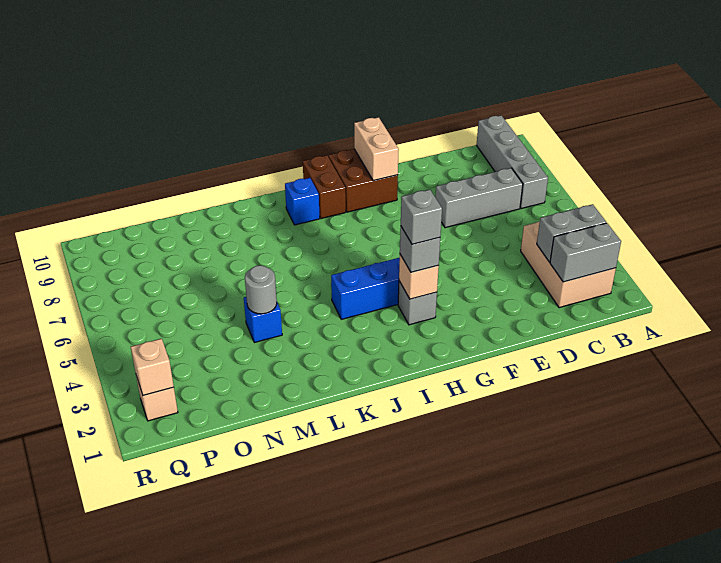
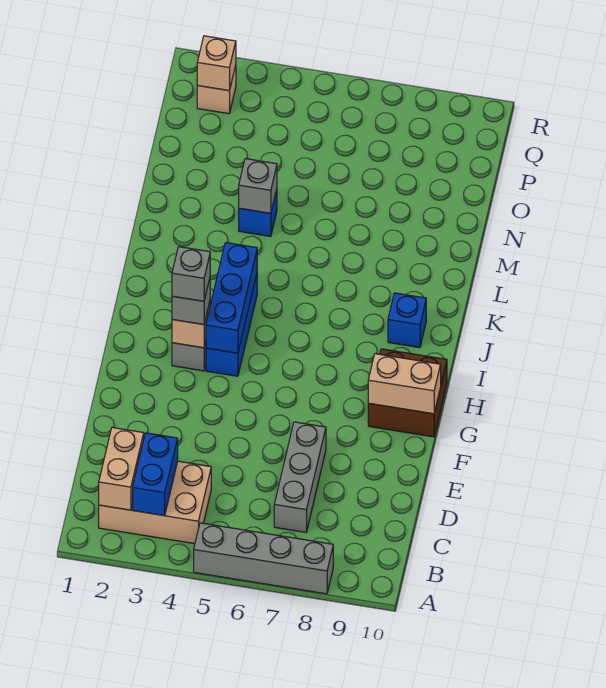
grey 1x2 brick [550,223,621,282] -> tan 1x2 brick [99,428,144,510]
grey 1x2 brick [537,204,606,262] -> blue 1x2 brick [133,433,178,516]
grey 1x4 brick [477,115,548,209] -> grey 1x4 brick moved to [194,523,333,594]
none -> blue 1x3 brick [206,243,257,353]
brown 1x2 brick [303,155,346,219] -> none
grey 1x1 round brick [245,265,277,314] -> grey 1x1 brick [239,159,277,213]

